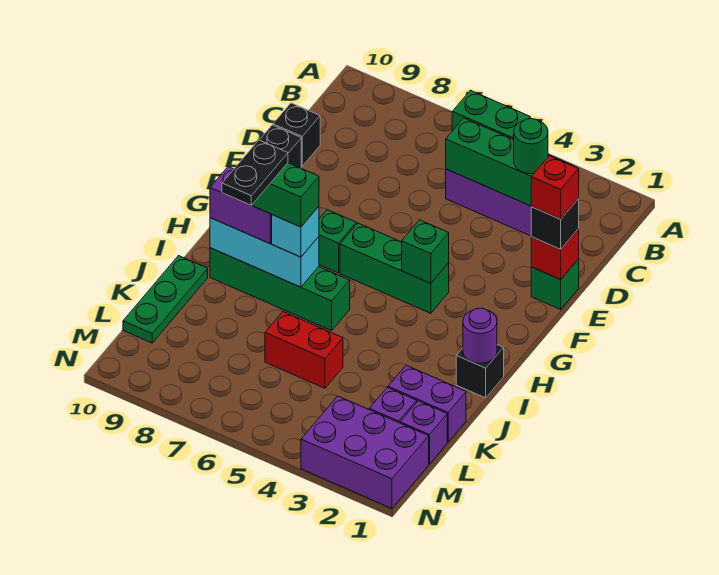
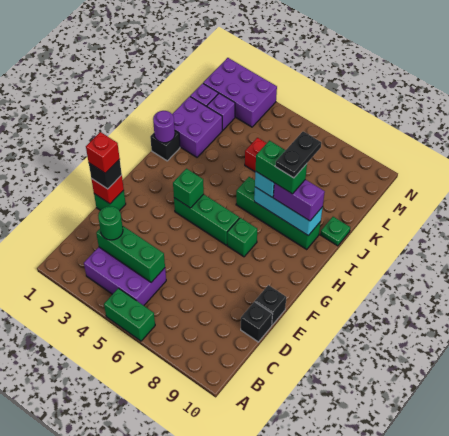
green 1x3 plate [123,256,208,343] -> green 1x1 plate [320,217,350,246]
purple 1x2 brick [388,365,466,442] -> purple 2x2 brick [172,96,222,157]

